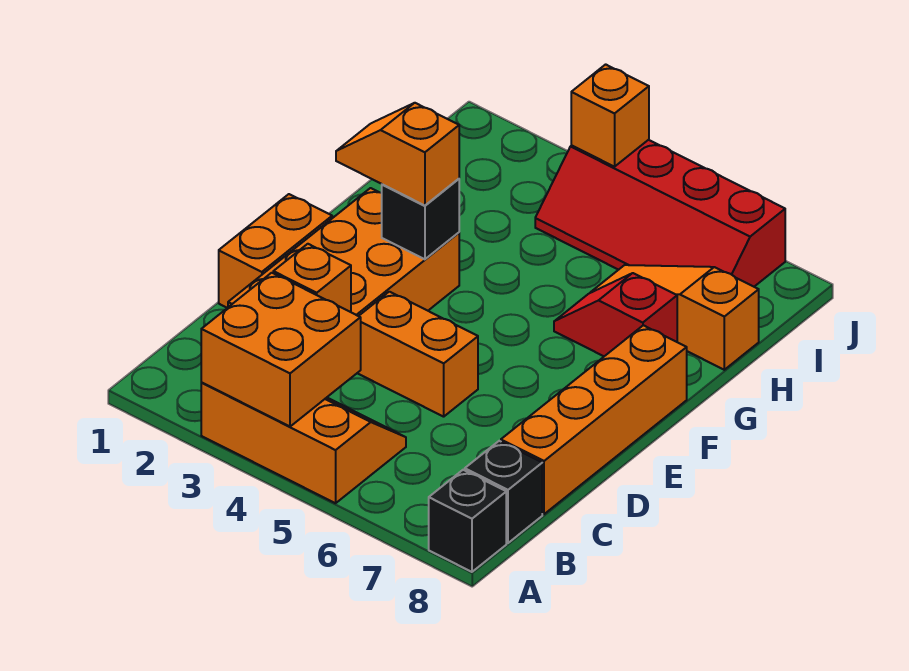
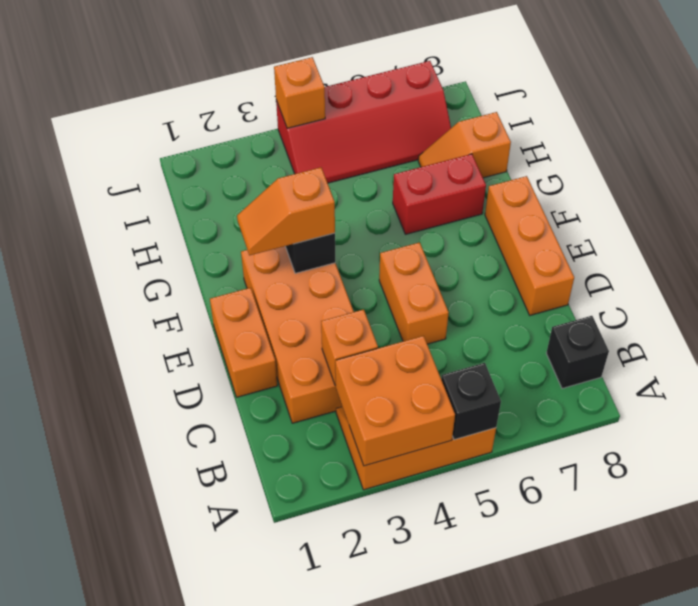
black 1x1 brick [429,470,506,572] -> black 1x1 brick moved to [441,363,501,440]
orange 1x4 brick [501,325,687,514] -> orange 1x3 brick [485,176,574,315]
orange 1x2 brick [358,292,478,417] -> orange 1x2 brick turned to [379,242,449,344]
red 1x2 slope [554,273,677,356] -> red 1x2 brick [393,154,486,234]
orange 1x3 slope [590,265,759,370] -> orange 1x2 slope [418,112,511,178]

